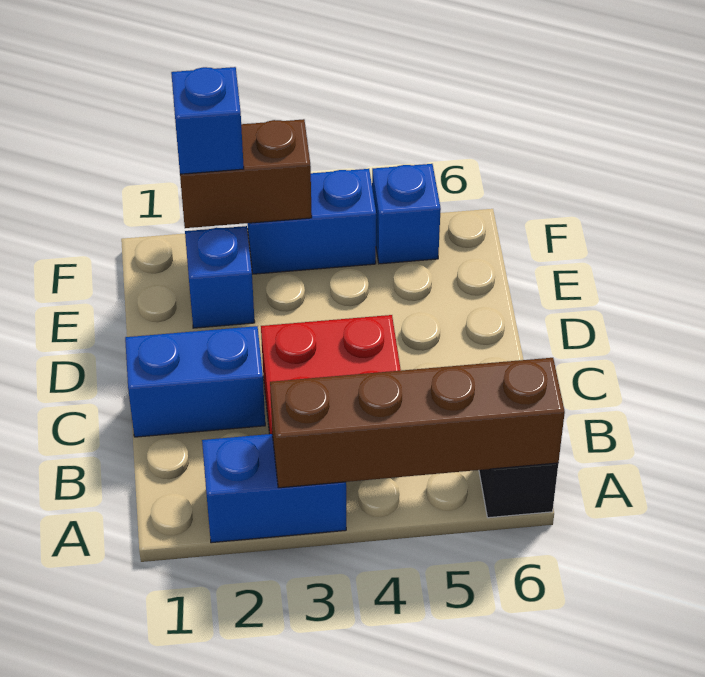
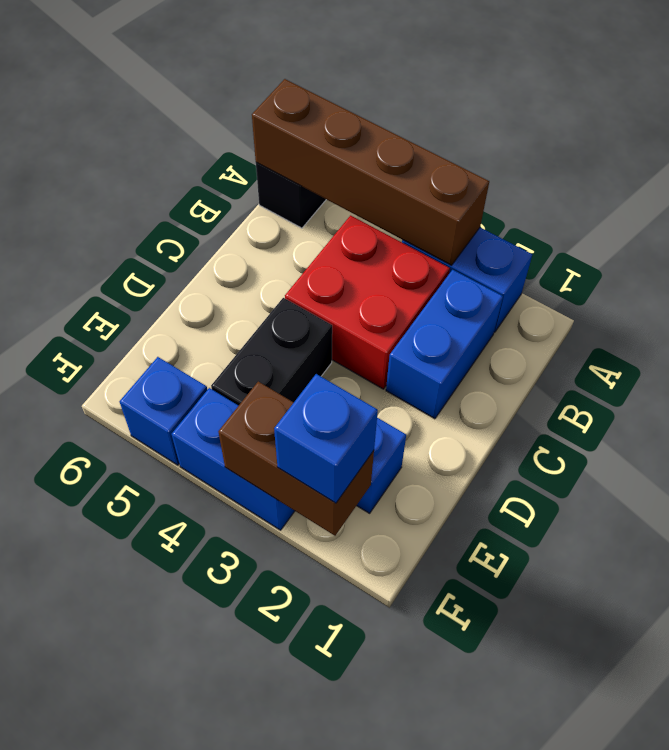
blue 1x2 brick [125,326,265,437] -> blue 1x2 brick turned to [386,270,503,419]
none -> black 1x2 brick [211,298,332,405]

